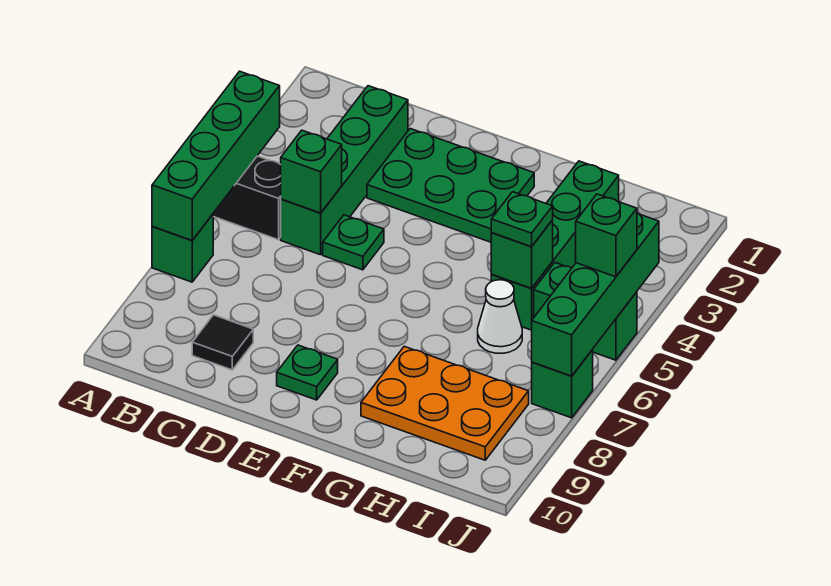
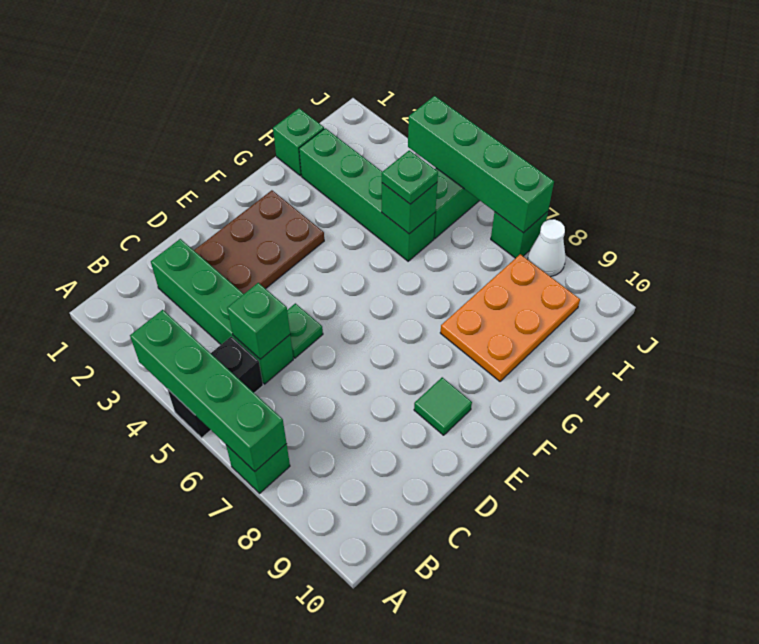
black 1x1 tile [192,315,253,370] -> none
green 2x3 plate [367,129,534,242] -> brown 2x3 plate [194,190,324,294]
green 1x1 plate [277,345,338,400] -> green 1x1 tile [414,377,472,435]
white 1x1 cone [478,280,522,353] -> white 1x1 cone moved to [528,219,566,277]
green 1x1 brick [576,194,637,277] -> green 1x1 brick moved to [273,108,324,176]

